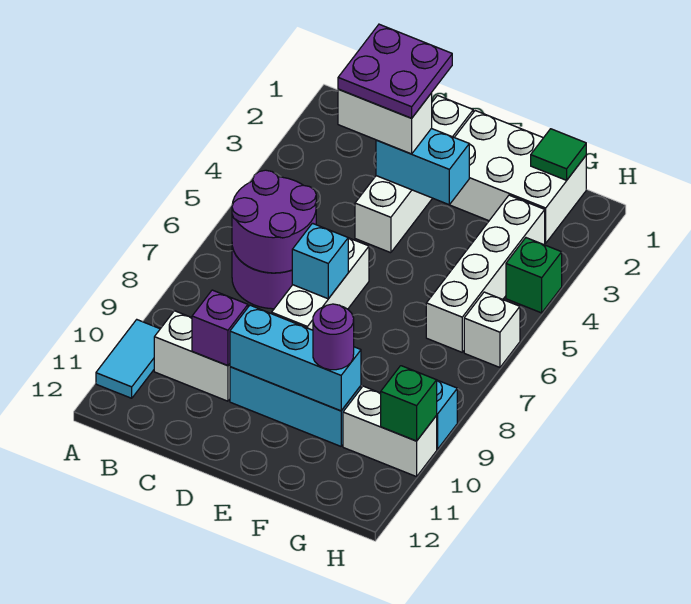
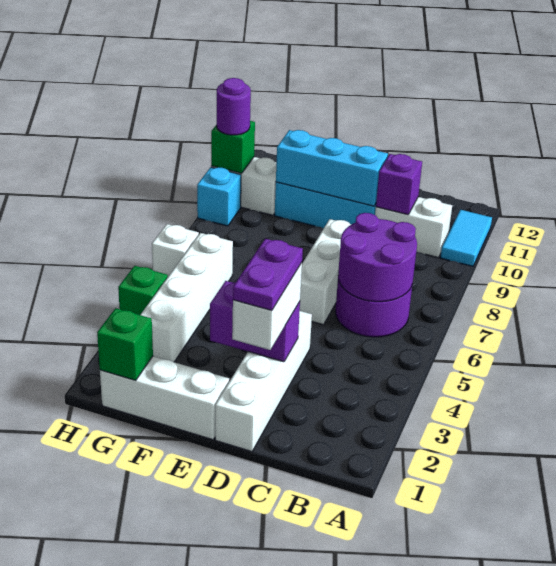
purple 2x2 plate [338,24,452,118] -> purple 1x2 plate [233,239,303,311]
white 1x2 brick [338,89,432,154] -> white 1x2 brick turned to [232,263,302,350]
cyan 1x2 brick [376,128,469,205] -> purple 1x2 brick [210,281,300,362]
cyan 1x1 brick [292,223,348,299] -> none
white 2x3 brick [450,111,586,243] -> white 1x3 brick [100,356,229,440]
purple 1x1 round brick [313,304,354,370] -> purple 1x1 round brick moved to [217,78,251,135]
green 1x1 tile [531,129,586,180] -> green 1x1 brick [97,308,153,380]

